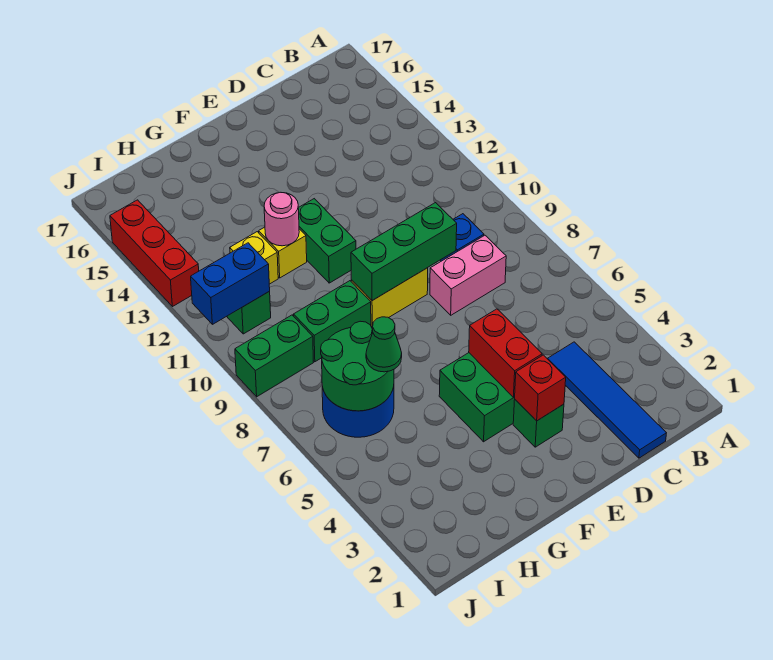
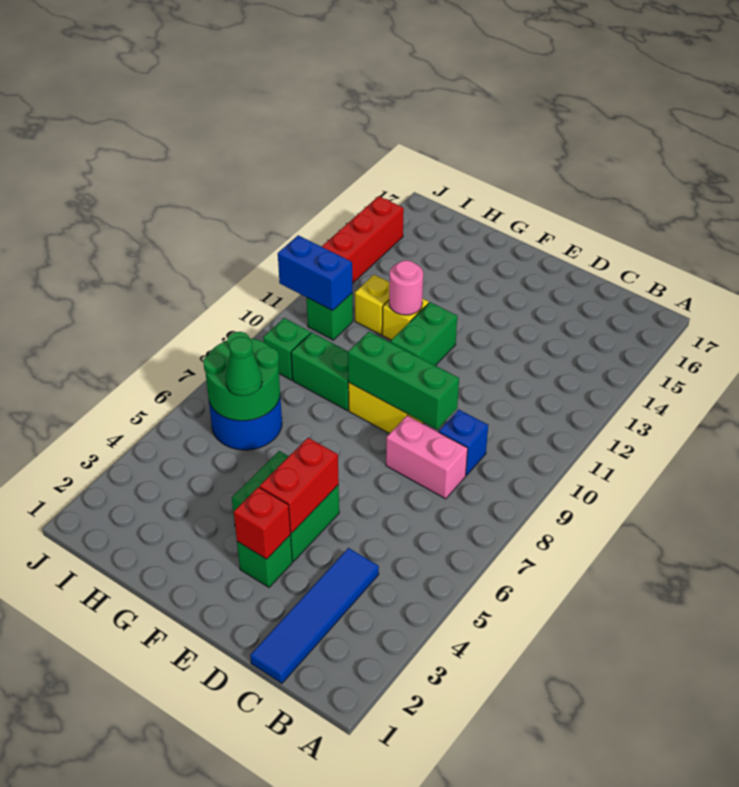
green 1x2 brick [235,315,313,397] -> green 1x1 brick [263,318,311,380]

